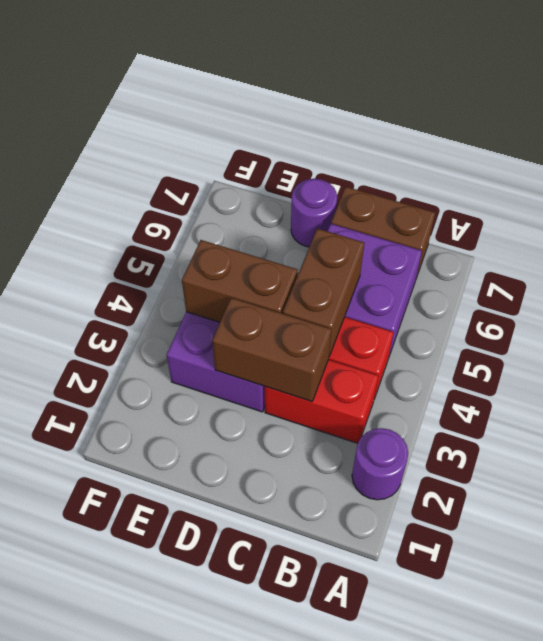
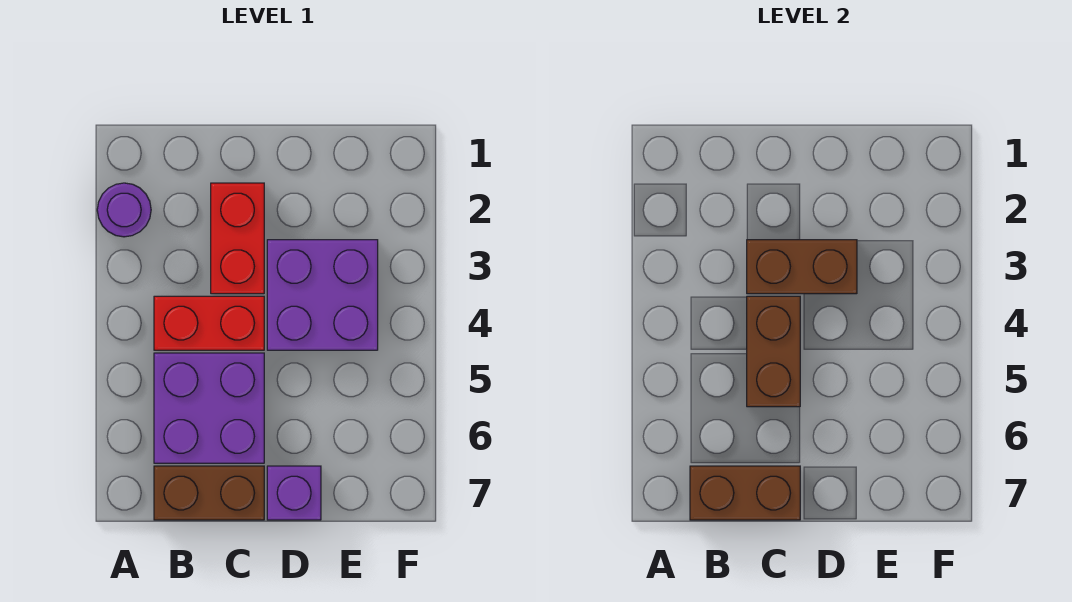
red 1x2 brick [265,360,378,443] -> red 1x2 brick turned to [211,183,264,294]
brown 1x2 brick [182,240,297,322] -> brown 1x2 brick moved to [690,466,800,520]
purple 1x1 round brick [291,179,337,247] -> purple 1x1 brick [267,466,321,520]

